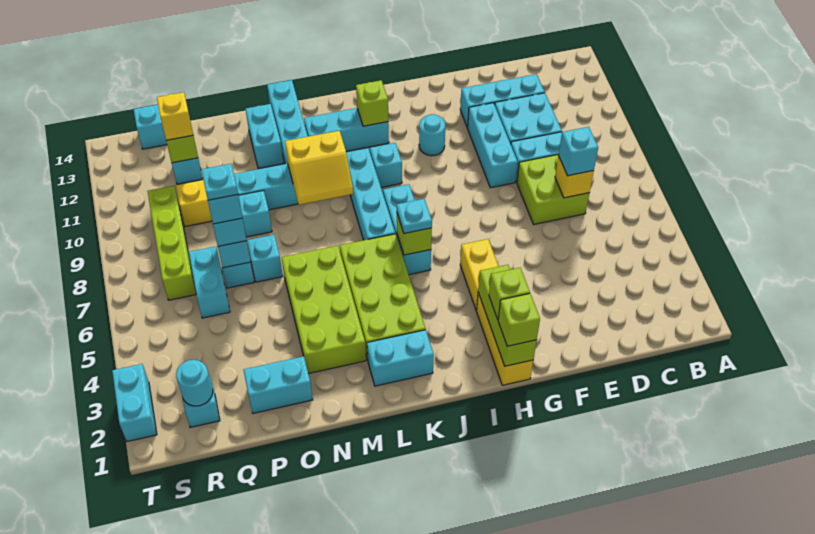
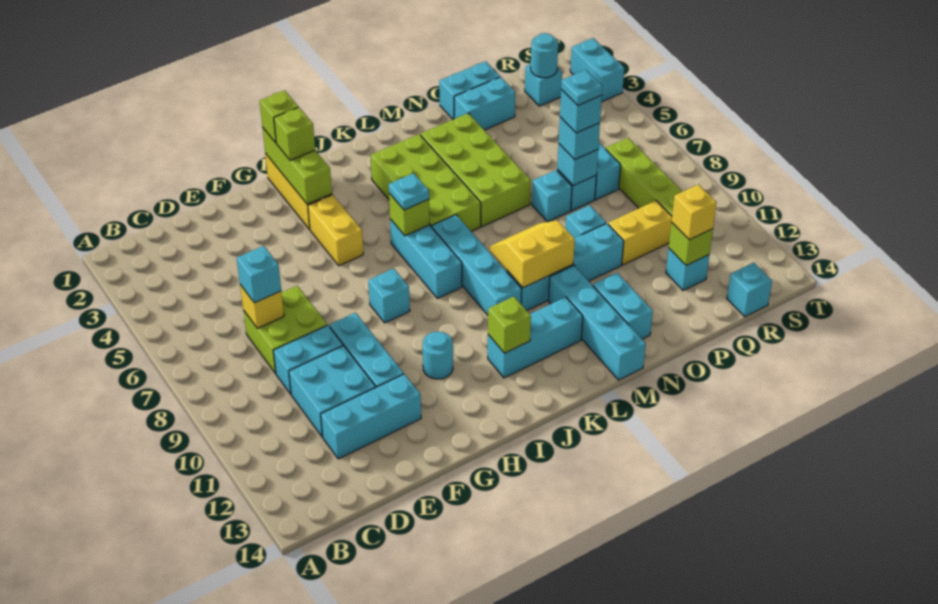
cyan 1x1 brick [370,143,402,188] -> cyan 1x1 brick moved to [368,269,410,323]
cyan 1x2 brick [367,330,434,386] -> cyan 1x2 brick moved to [439,61,500,119]

